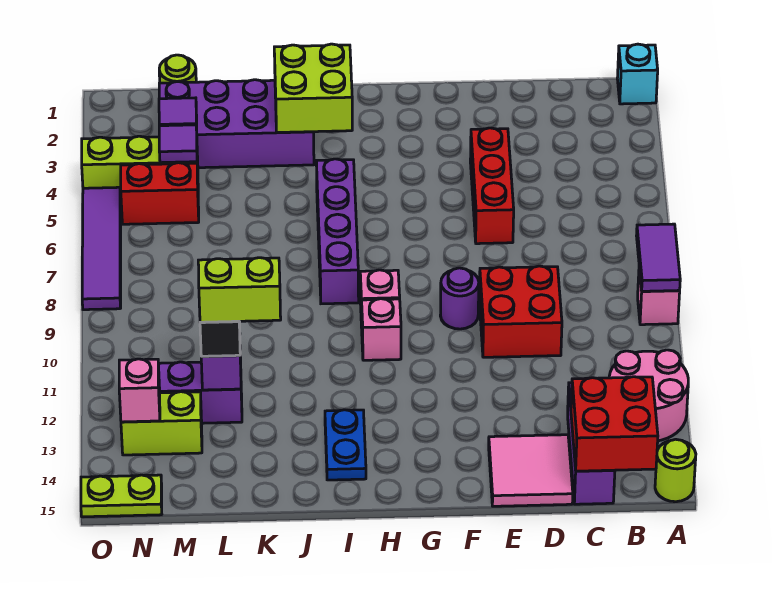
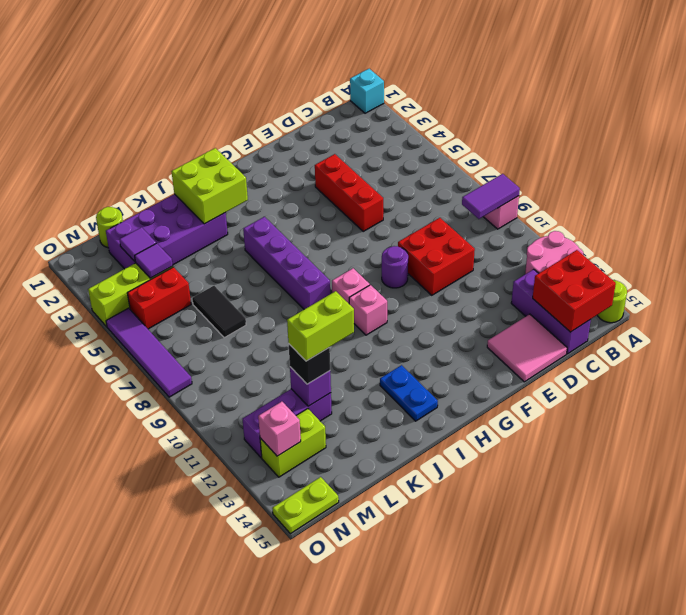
purple 1x2 tile [637,224,680,291] -> purple 1x2 tile turned to [462,174,520,219]
none -> black 1x2 tile [192,286,246,338]

